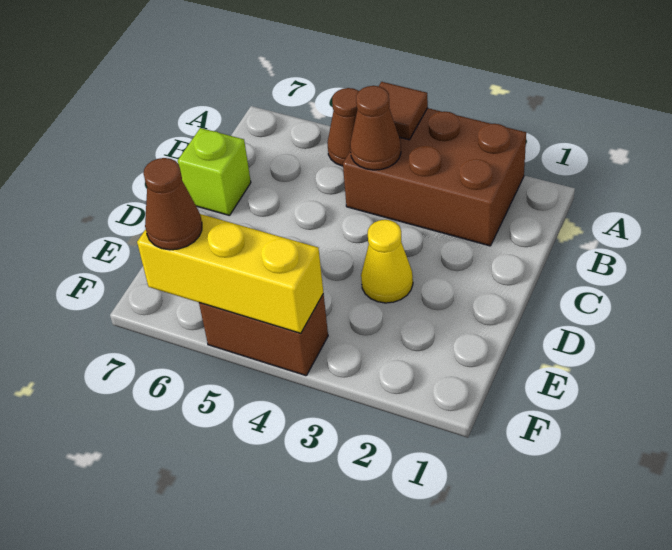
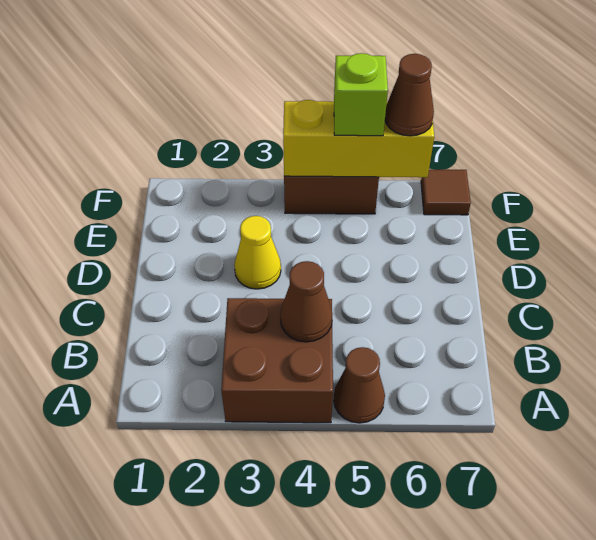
brown 2x3 brick [343,108,526,246] -> brown 2x2 brick [221,298,333,423]
brown 1x1 tile [379,82,428,140] -> brown 1x1 tile moved to [421,170,471,215]
lime 1x1 brick [178,128,251,216] -> lime 1x1 brick moved to [334,53,388,136]

